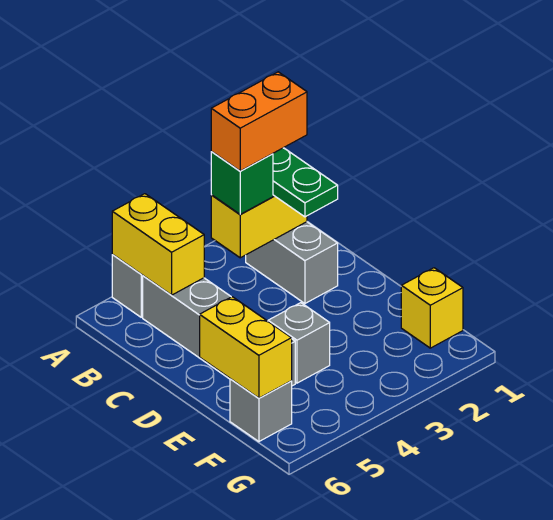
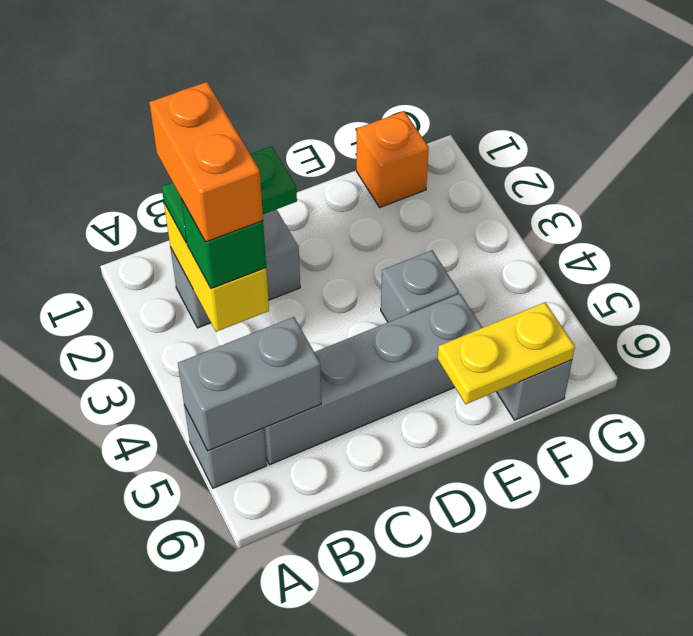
yellow 1x2 brick [112,194,204,295] -> grey 1x2 brick [178,317,321,451]
yellow 1x2 brick [200,297,292,398] -> yellow 1x2 plate [438,302,575,404]
yellow 1x1 brick [401,268,463,348] -> orange 1x1 brick [356,111,429,207]

